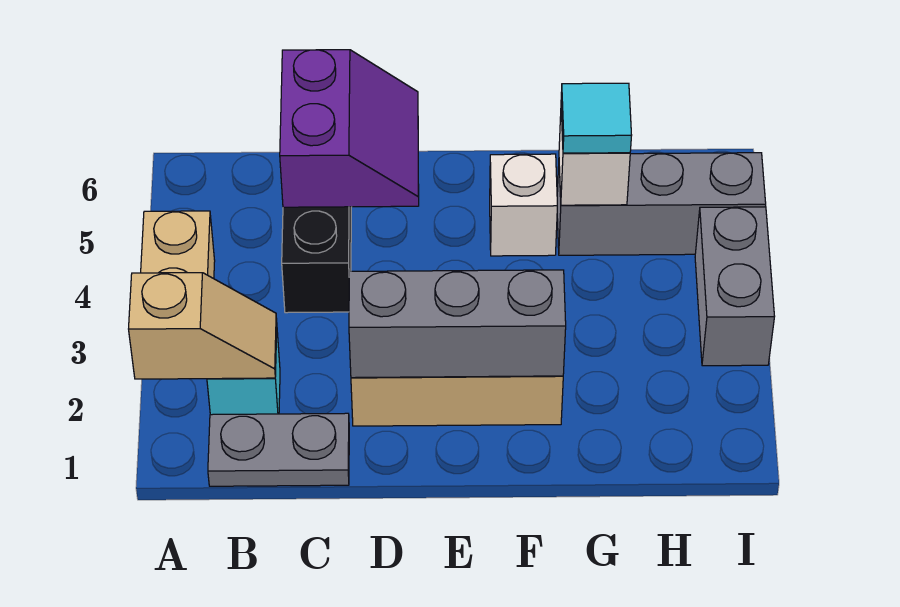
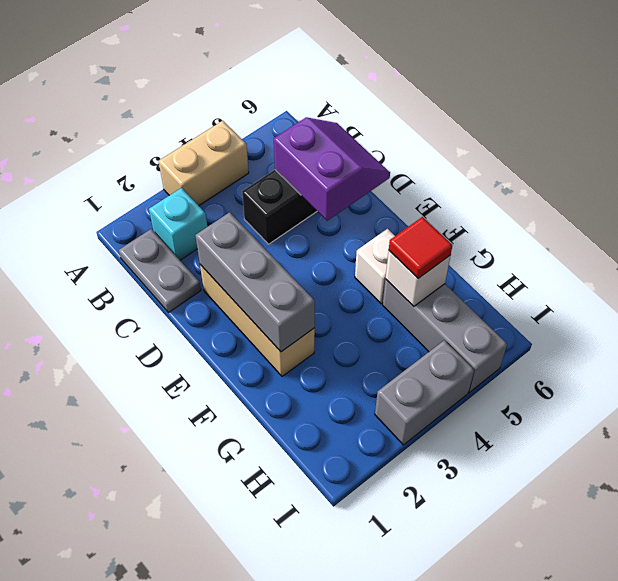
tan 1x2 slope [129,273,277,379] -> none
purple 2x2 slope [280,50,419,207] -> purple 2x2 slope turned to [274,117,390,221]
cyan 1x1 tile [561,83,632,153] -> red 1x1 tile [389,217,452,278]

